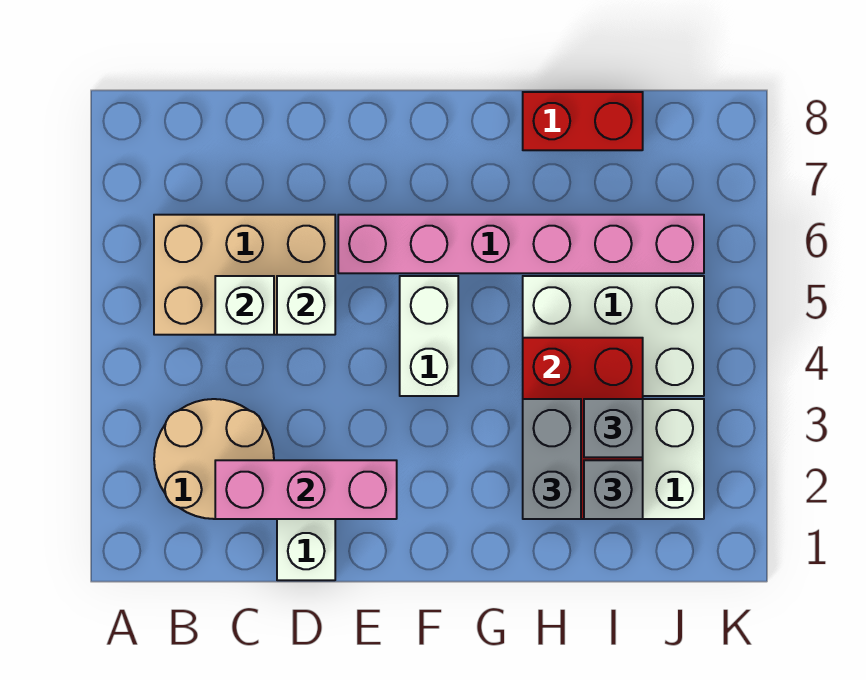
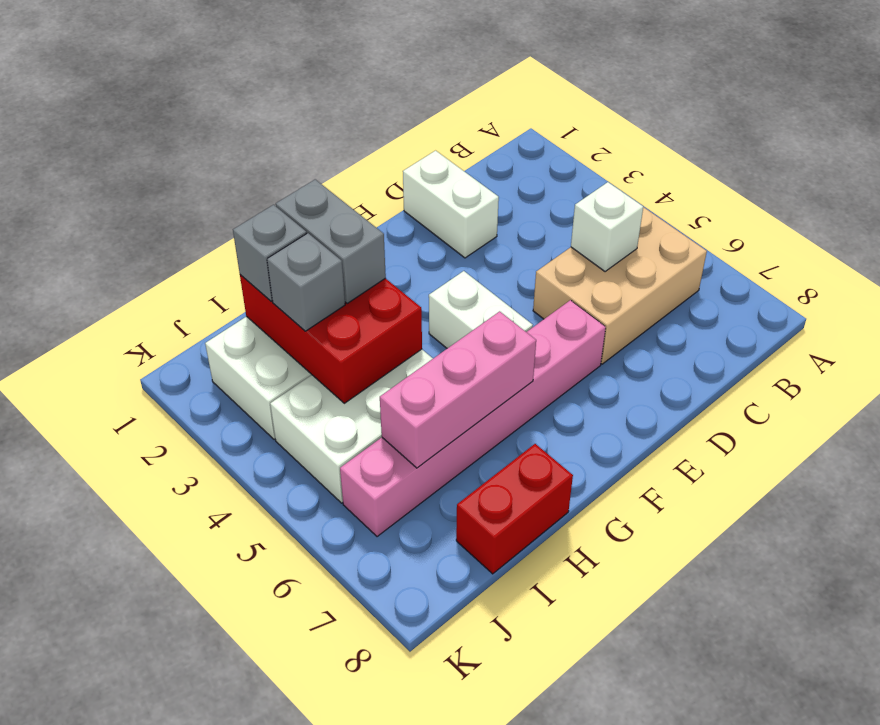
tan 2x2 round brick [154,399,274,519] -> none
pink 1x3 brick [215,460,397,519] -> pink 1x3 brick moved to [380,311,536,468]
white 1x1 brick [277,276,335,335] -> none

